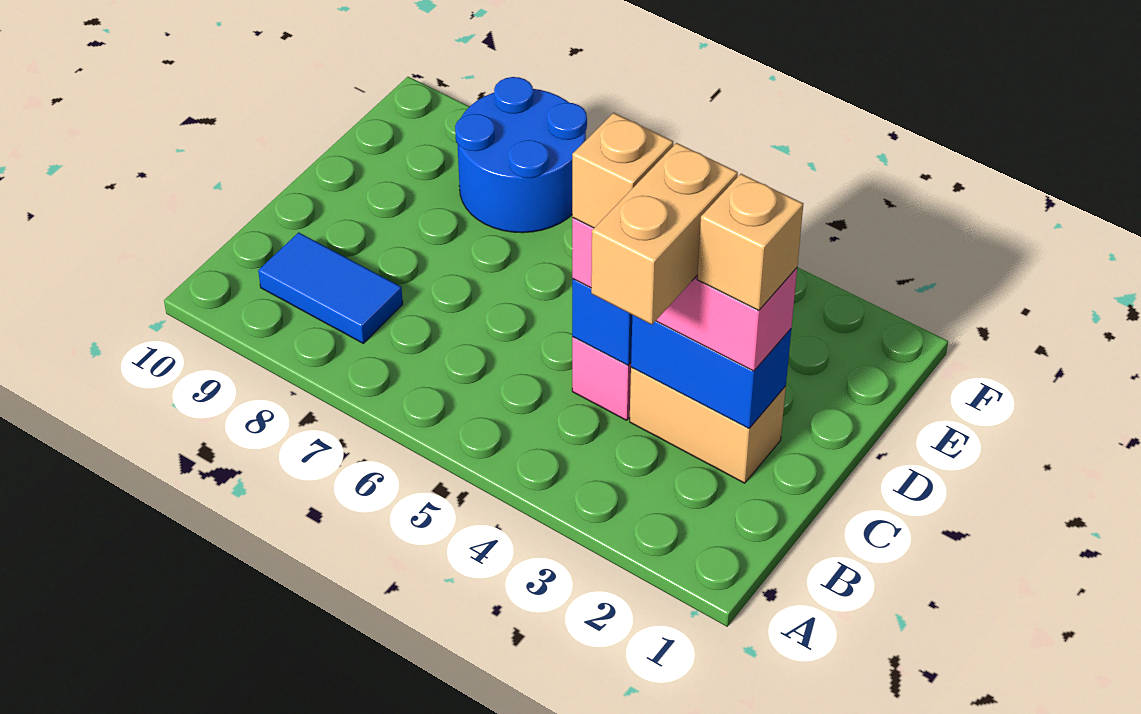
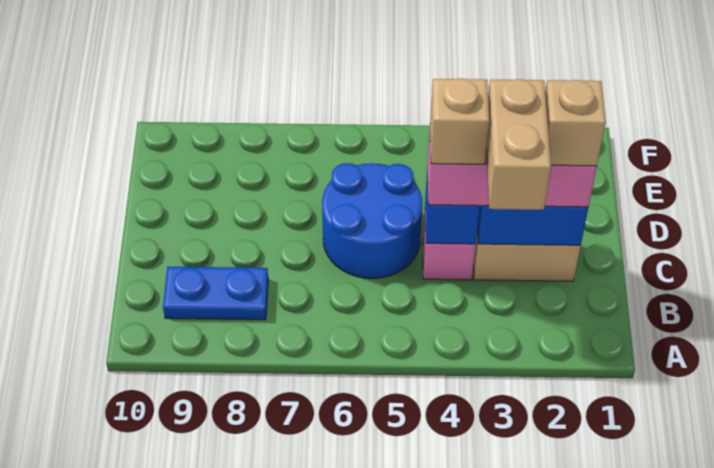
blue 1x2 tile [258,232,403,343] -> blue 1x2 plate [163,267,268,320]
blue 2x2 round brick [455,77,587,233] -> blue 2x2 round brick moved to [322,163,423,279]

